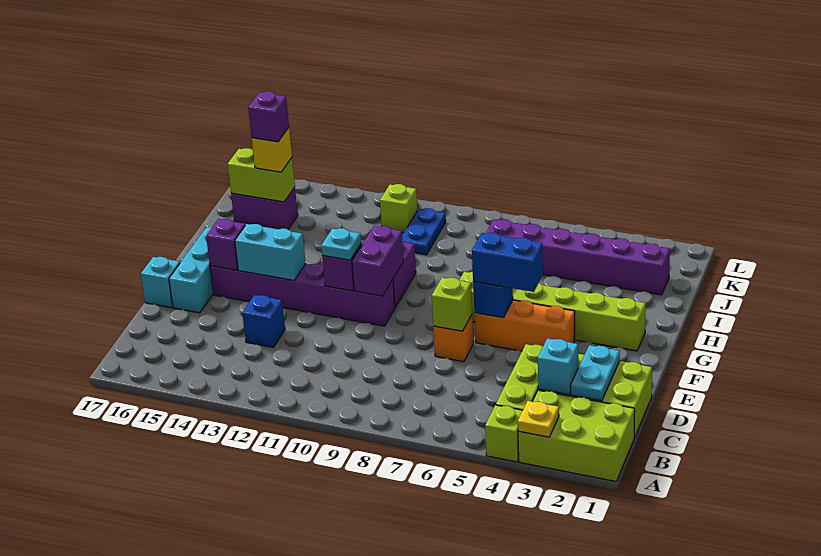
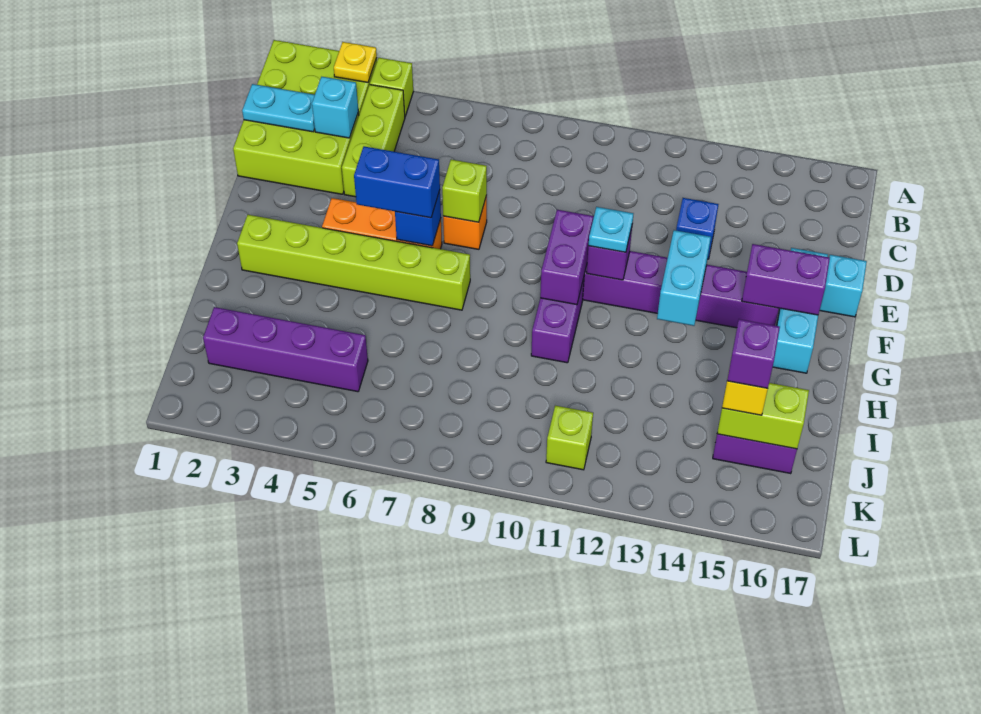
cyan 1x2 plate [571,345,620,401] -> cyan 1x2 plate turned to [242,84,315,132]
cyan 1x2 brick [235,224,306,280] -> cyan 1x2 brick turned to [657,230,711,326]
purple 1x1 brick [206,219,245,270] -> purple 1x2 brick [742,244,830,315]
purple 1x6 brick [486,219,670,295] -> purple 1x4 brick [203,307,368,392]
blue 1x2 plate [402,208,446,255] -> none

